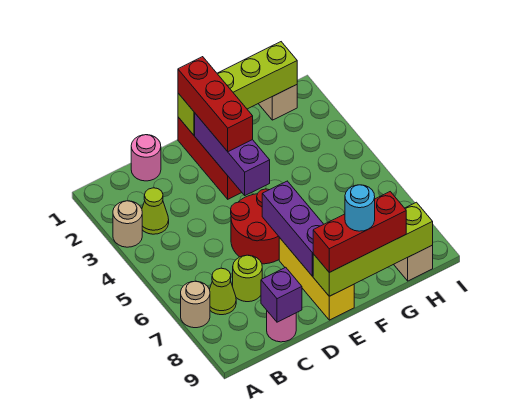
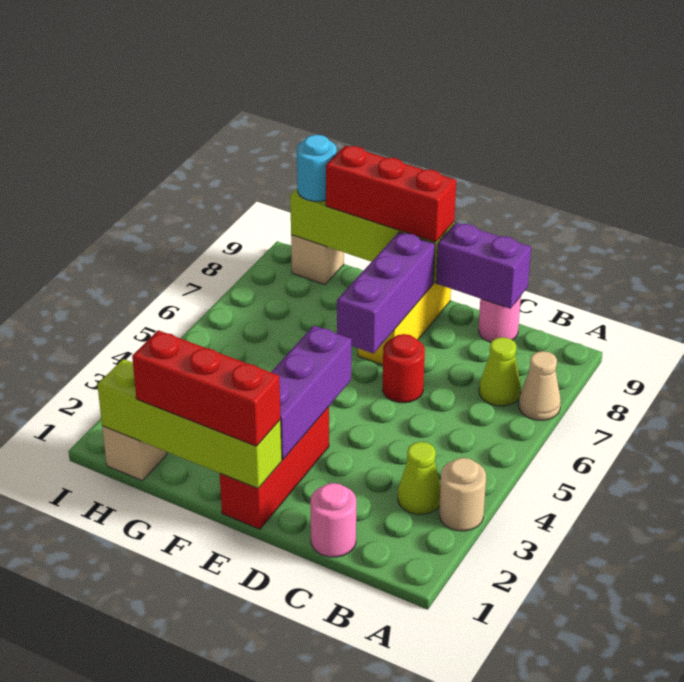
tan 1x1 round brick [181,281,210,328] -> tan 1x1 cone [519,351,561,420]
lime 1x1 round brick [233,255,262,302] -> none
purple 1x1 brick [261,267,302,322] -> purple 1x2 brick [436,223,531,309]
red 2x2 round brick [231,189,279,264] -> red 1x1 round brick [382,334,425,403]
red 1x3 brick [178,57,253,152] -> red 1x3 brick turned to [132,330,281,446]
cyan 1x1 round brick [345,185,375,231] -> cyan 1x1 round brick moved to [297,135,337,201]

